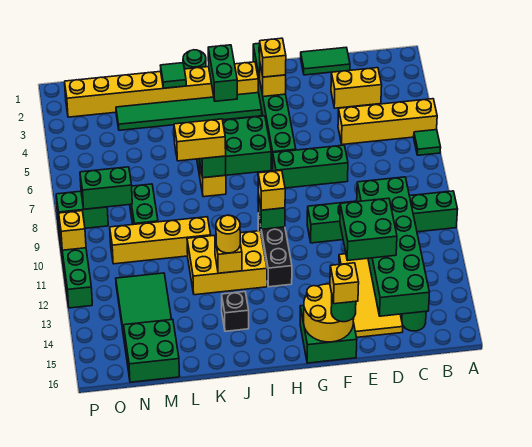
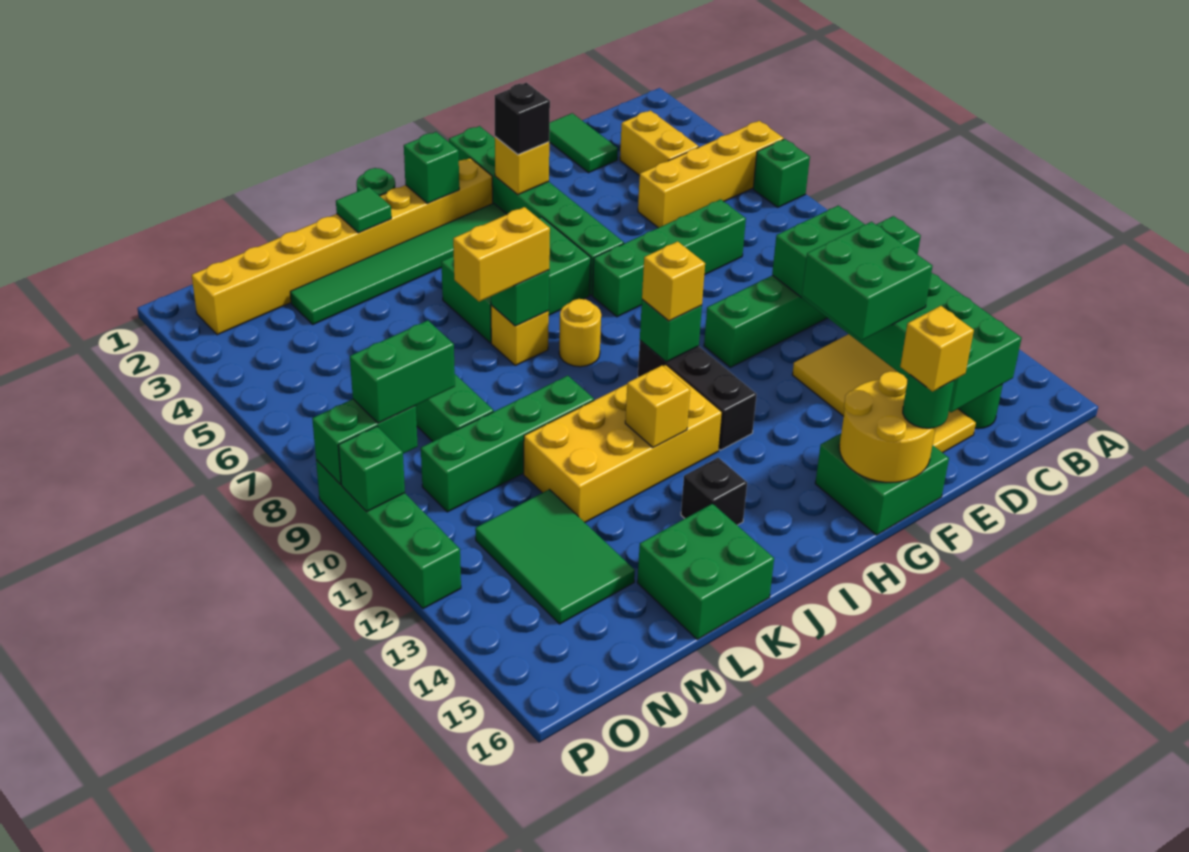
green 1x1 tile [414,130,441,155] -> green 1x1 brick [753,139,810,207]
yellow 1x2 brick [331,68,382,108] -> yellow 1x2 brick turned to [620,110,699,176]
green 1x2 tile [301,48,350,75] -> green 1x2 tile turned to [549,113,618,173]
green 1x3 brick [273,145,348,188] -> green 1x4 brick [592,199,746,317]
yellow 1x1 brick [260,38,286,77] -> black 1x1 brick [495,82,550,155]
green 1x2 brick [208,45,237,101] -> green 1x1 brick [404,132,459,203]
yellow 2x3 brick [187,231,267,295] -> yellow 2x4 brick [524,365,722,522]
yellow 1x1 round brick [216,215,240,253] -> yellow 1x1 round brick moved to [559,299,601,367]
yellow 1x4 brick [110,217,211,264] -> green 1x4 brick [421,376,594,512]
green 2x2 brick [124,319,180,382] -> green 2x2 brick moved to [637,504,774,639]
yellow 1x1 brick [59,211,86,250] -> green 1x1 brick [338,426,405,512]

